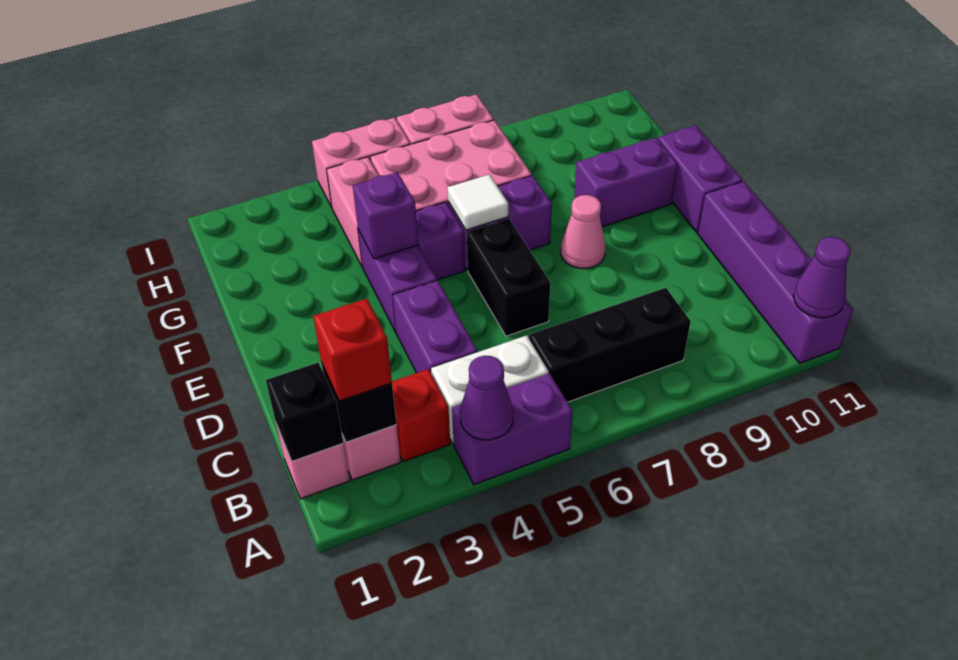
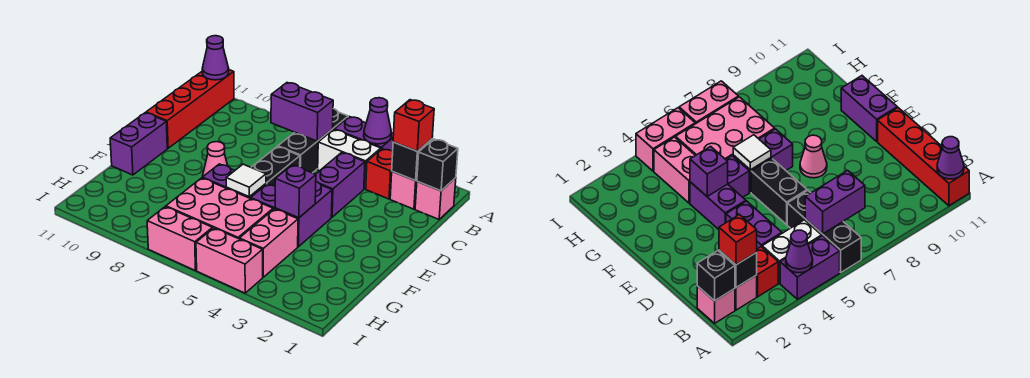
purple 1x4 brick [698,181,853,363] -> red 1x4 brick [146,70,234,148]
black 1x3 brick [529,288,691,402] -> black 1x3 brick turned to [278,109,348,173]
purple 1x2 brick [574,138,678,227] -> purple 1x2 brick moved to [271,83,333,141]

